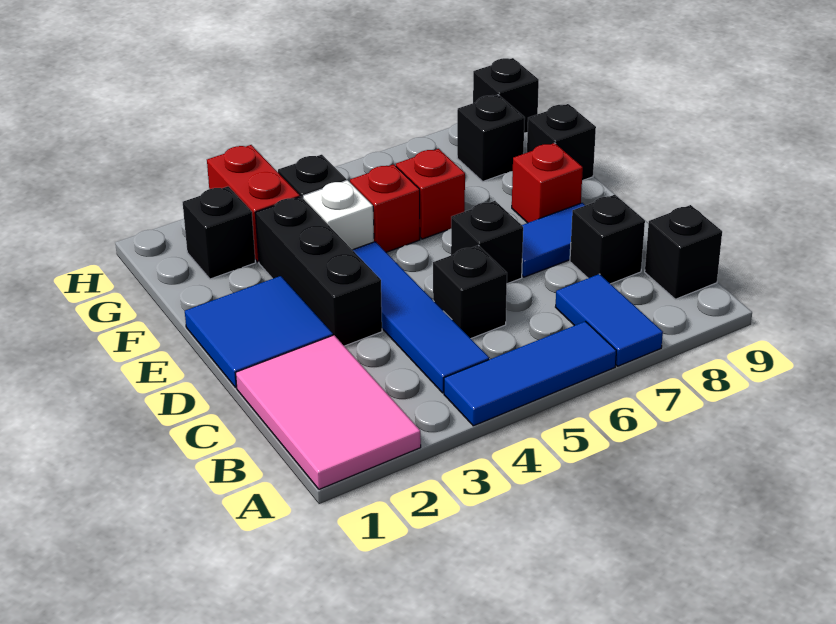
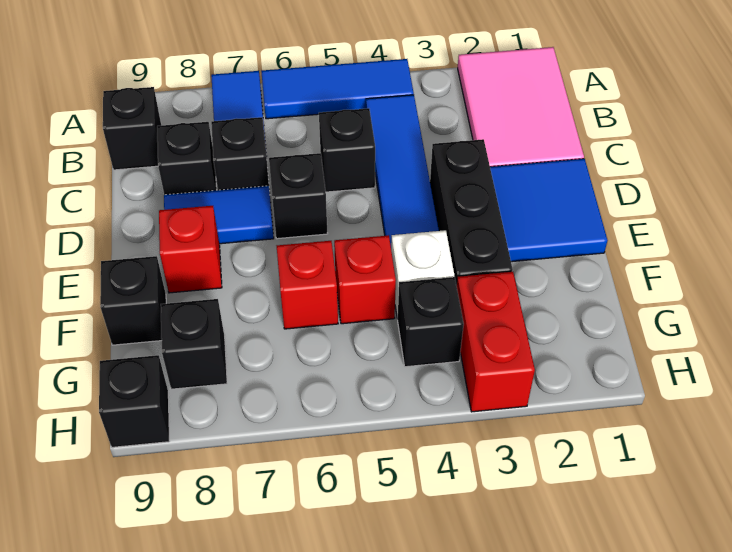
black 1x1 brick [183,186,255,279] -> black 1x1 brick moved to [211,117,269,190]

